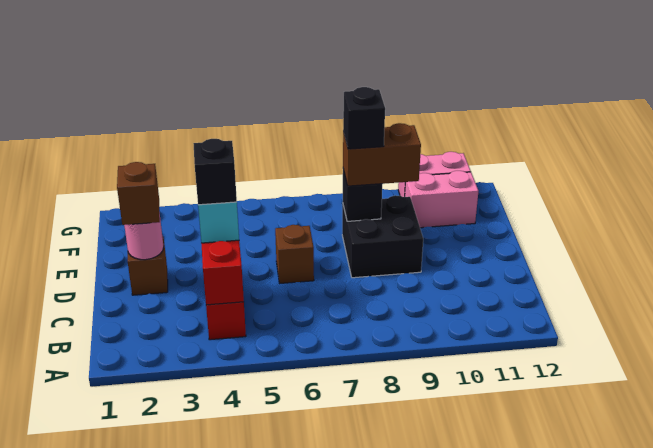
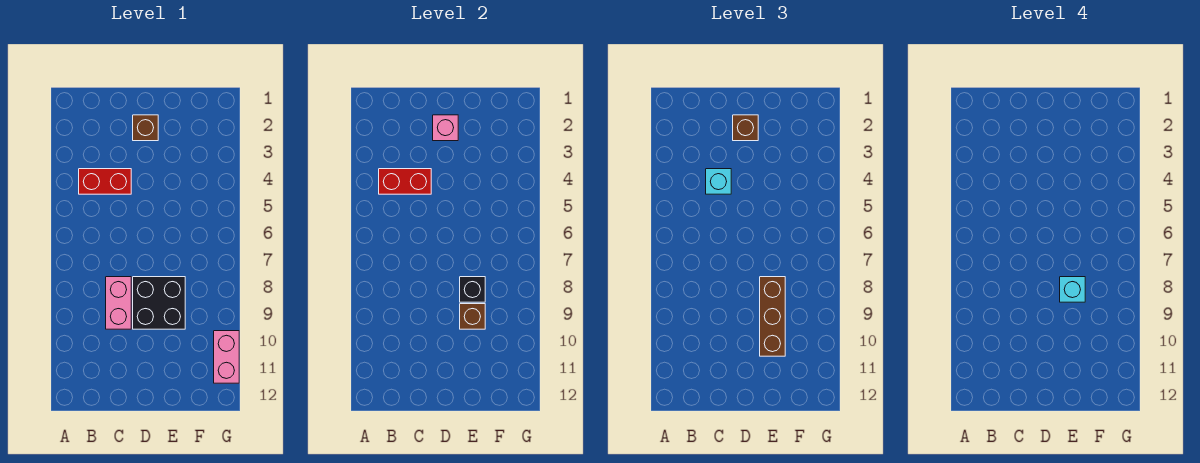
black 1x1 brick [193,139,237,205] -> none
pink 1x1 round brick [124,212,164,260] -> pink 1x1 brick [433,115,458,141]
brown 1x1 brick [275,225,314,283] -> brown 1x1 brick moved to [460,304,485,329]
brown 1x2 brick [343,123,421,186] -> brown 1x3 brick [760,277,785,356]
black 1x1 brick [343,87,385,149] -> cyan 1x1 brick [1060,277,1085,302]
pink 1x2 brick [405,171,478,228] -> pink 1x2 brick moved to [106,277,131,329]

